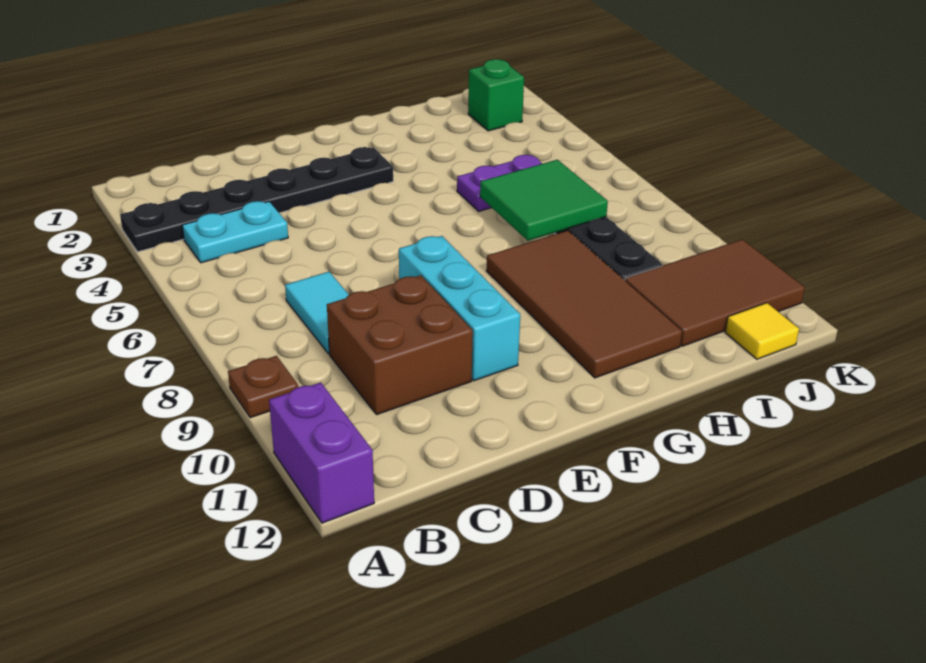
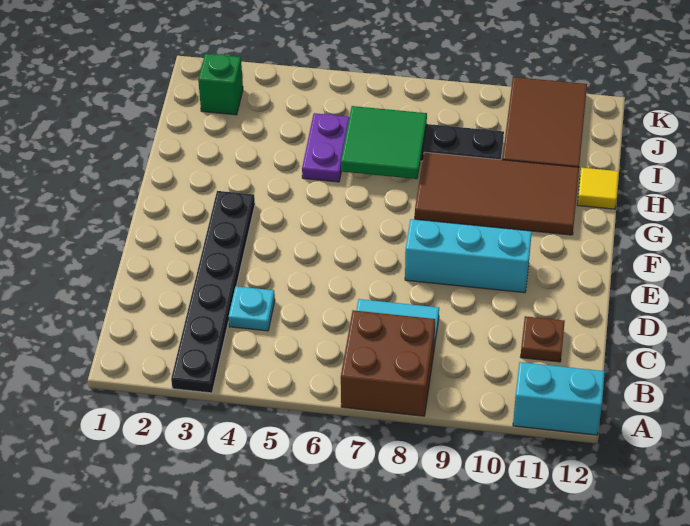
brown 1x1 plate [228,356,298,418] -> brown 1x1 plate moved to [521,316,565,362]
purple 1x2 brick [269,382,374,523] -> cyan 1x2 brick [513,362,605,435]
cyan 1x2 plate [182,201,288,263] -> cyan 1x1 plate [229,286,275,331]
brown 2x2 brick [327,275,473,415] -> brown 2x2 brick moved to [341,310,435,416]
yellow 1x1 tile [725,303,799,359] -> yellow 1x1 tile moved to [577,168,619,209]

